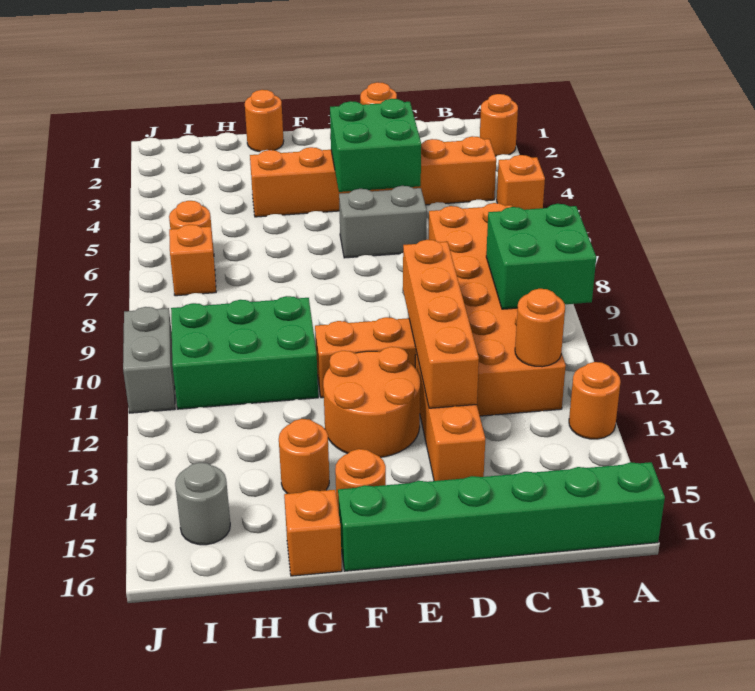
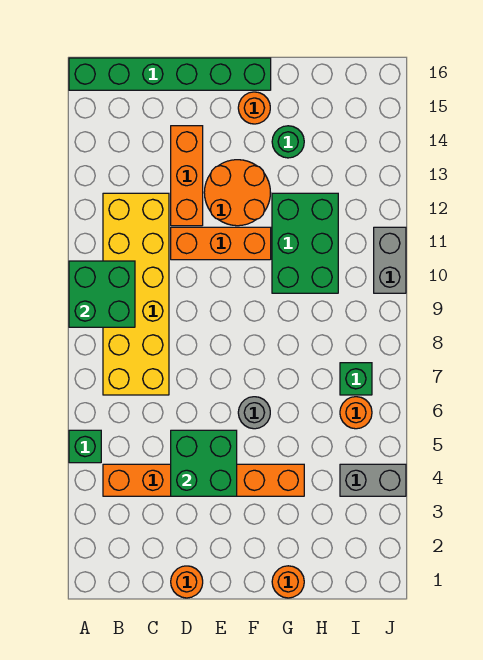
orange 1x1 round brick [480,94,518,156] -> none
orange 1x1 brick [497,155,545,210] -> green 1x1 brick [69,430,101,463]
orange 1x1 round brick [569,362,620,439] -> none
orange 2x6 brick [428,203,566,416] -> yellow 2x6 brick [103,193,169,395]
orange 1x1 round brick [515,289,565,367] -> none
grey 1x2 brick [339,186,427,258] -> grey 1x2 brick moved to [340,464,406,496]
orange 1x4 brick [403,240,479,408] -> none
green 2x3 brick [171,296,318,409] -> green 2x3 brick turned to [272,193,338,293]
orange 1x1 round brick [279,419,329,494] -> green 1x1 round brick [272,126,304,158]
orange 1x1 brick [284,490,342,576] -> none
orange 1x1 brick [169,225,216,296] -> green 1x1 brick [340,363,372,395]
grey 1x1 round brick [175,462,230,545] -> grey 1x1 round brick moved to [238,397,270,429]

